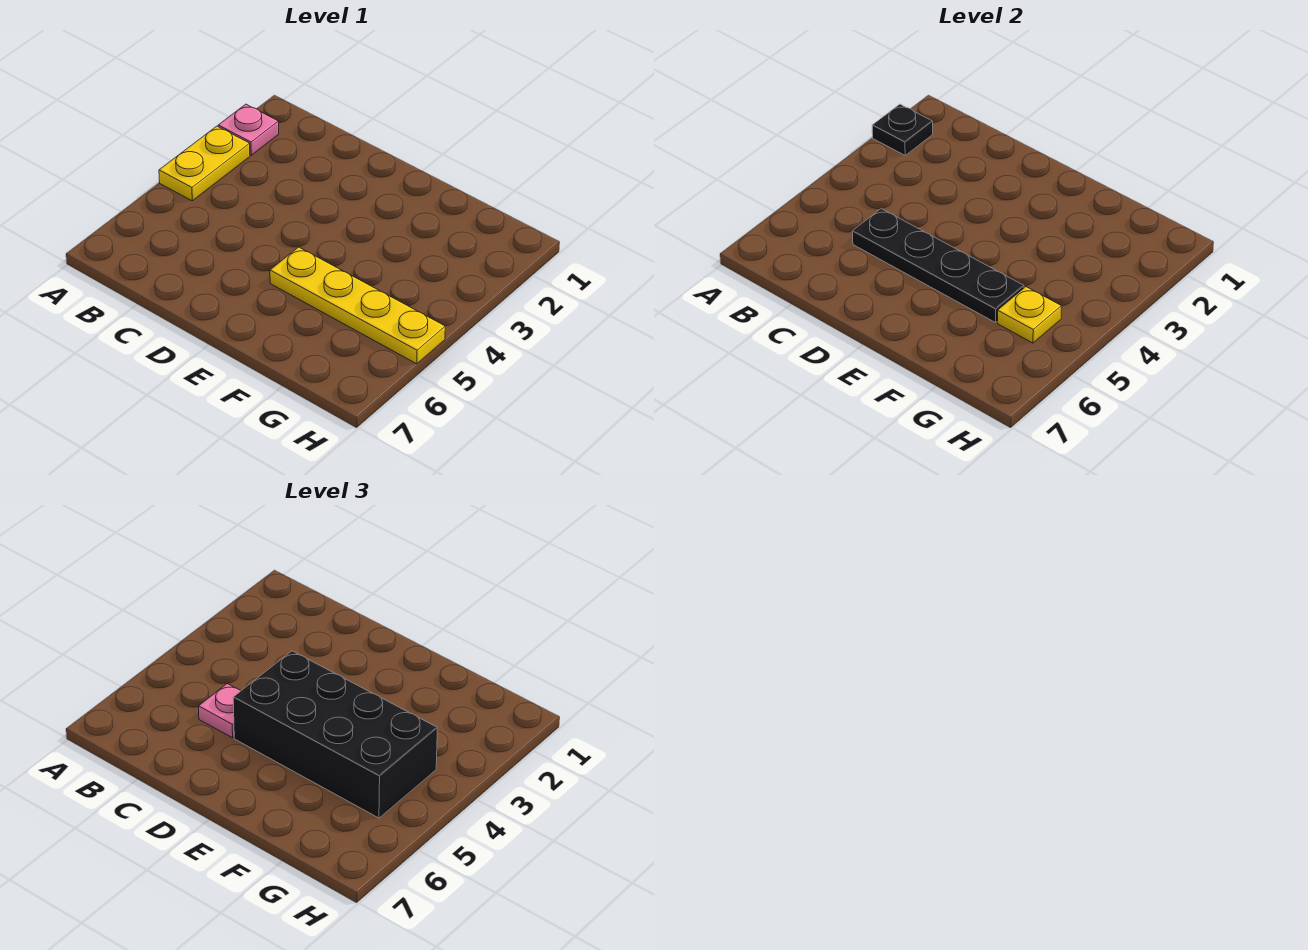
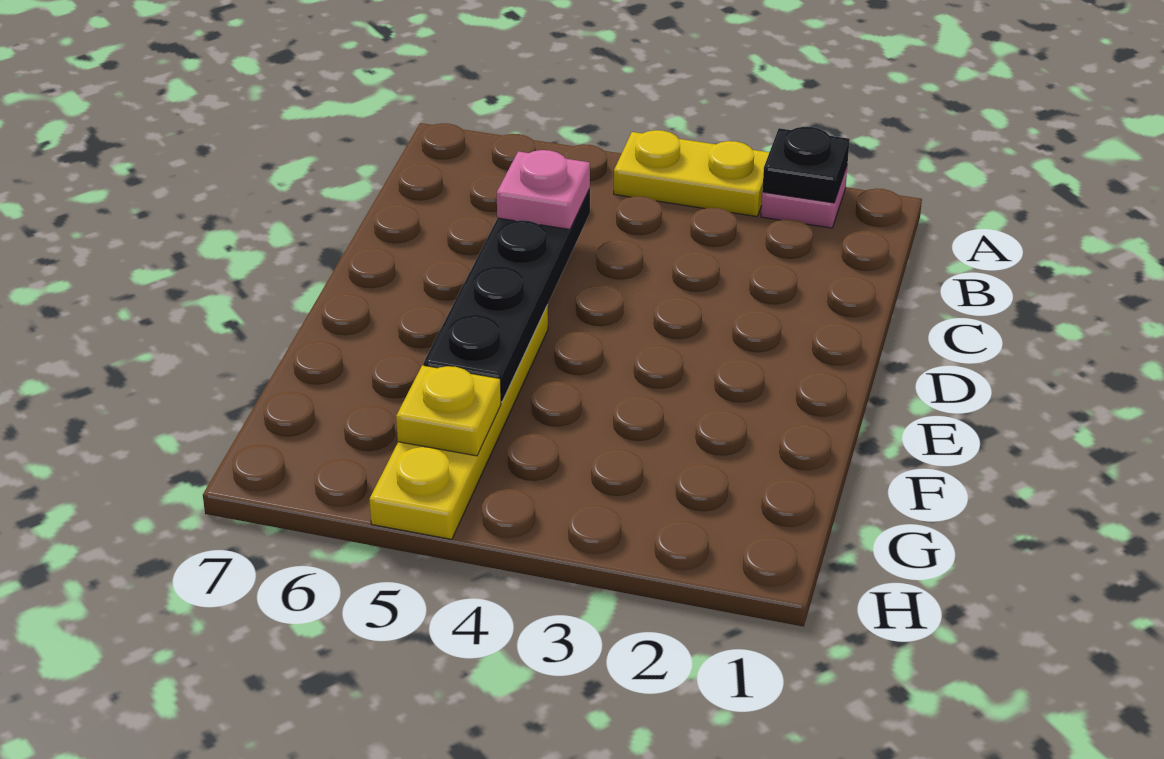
black 2x4 brick [233,651,437,818] -> none

